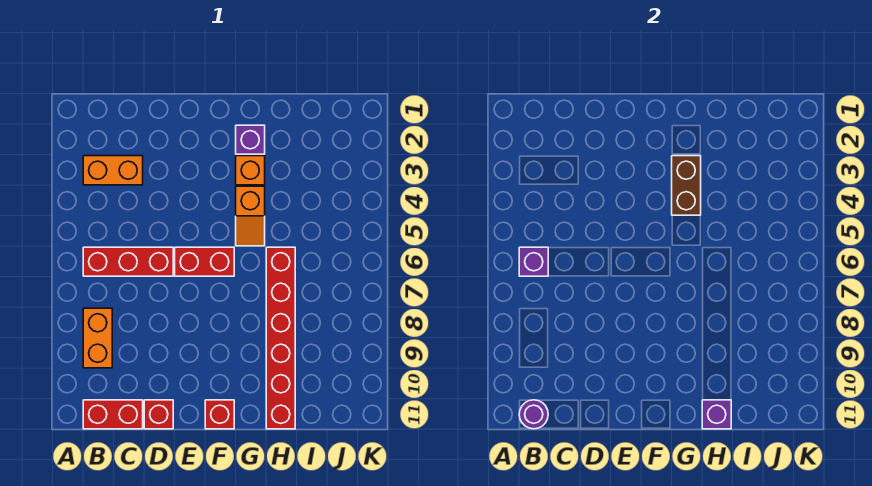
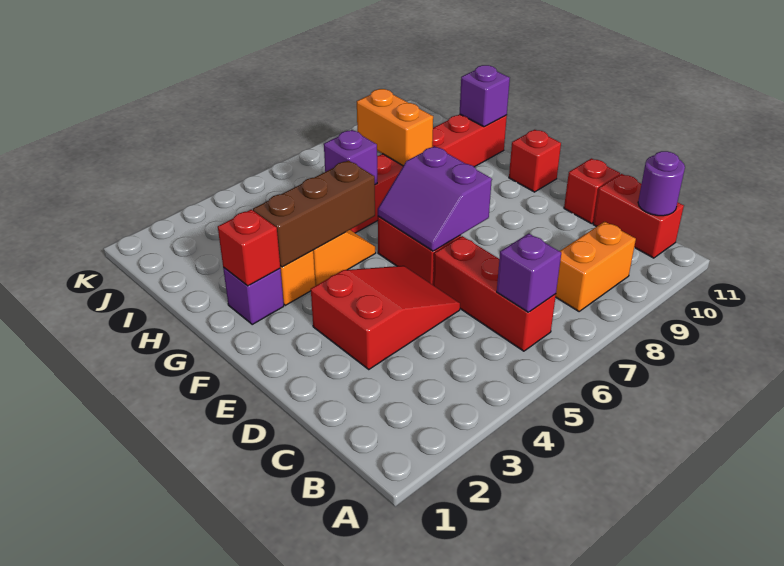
orange 1x2 brick [83,156,143,185] -> orange 1x2 brick moved to [357,89,433,166]
none -> red 2x3 slope [311,266,460,369]
none -> purple 2x2 slope [378,146,492,251]
none -> red 1x1 brick [218,210,280,286]
brown 1x2 brick [672,156,701,215] -> brown 1x3 brick [253,160,375,267]
none -> purple 1x1 brick [324,130,377,185]

